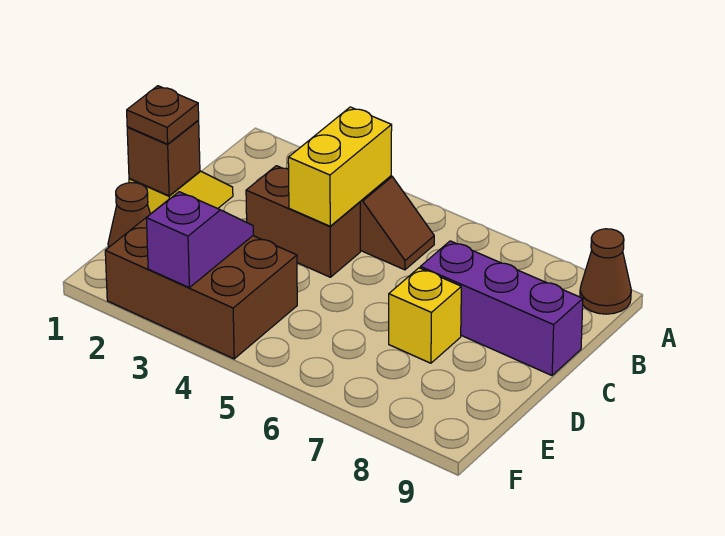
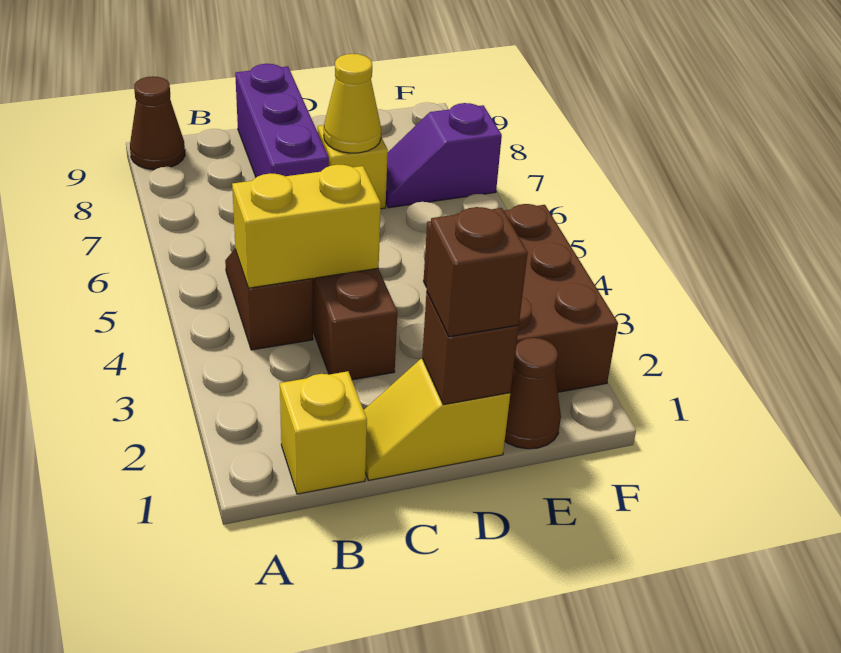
none -> yellow 1x1 brick [280,371,367,494]
brown 1x1 plate [127,86,199,144] -> brown 1x1 brick [427,207,528,337]
none -> yellow 1x1 cone [324,54,381,153]
purple 1x2 slope [146,192,253,288] -> purple 1x2 slope moved to [386,103,502,208]

